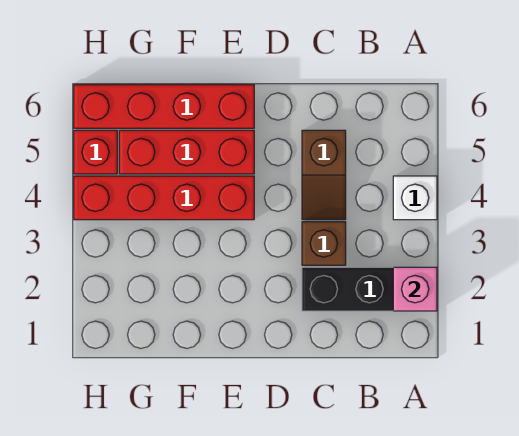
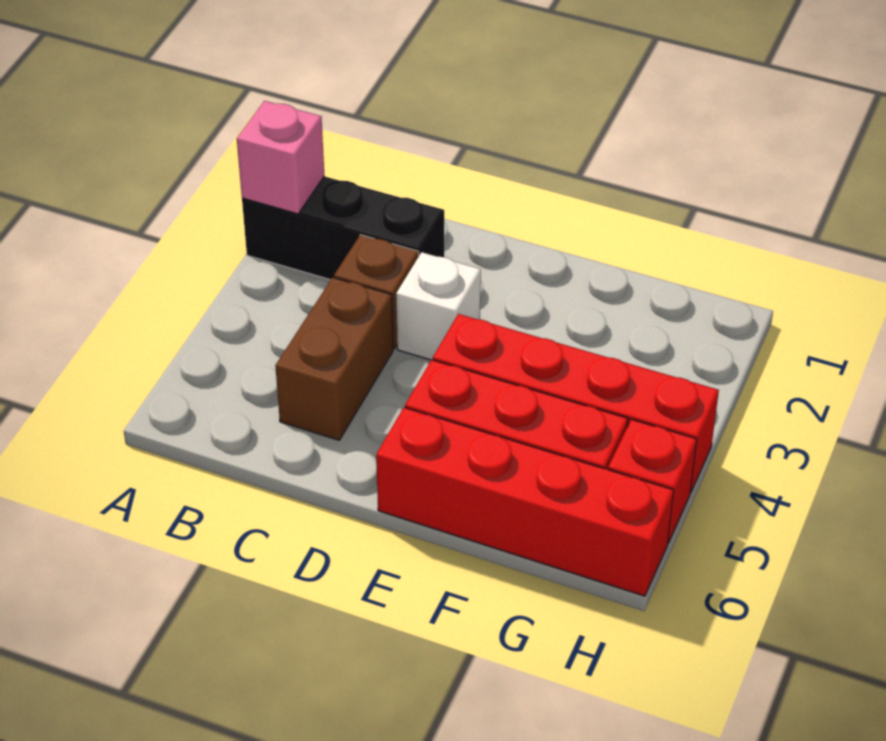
white 1x1 brick [393,176,437,220] -> white 1x1 brick moved to [396,252,481,360]
brown 1x2 slope [302,130,346,220] -> brown 1x2 brick [275,277,393,440]

